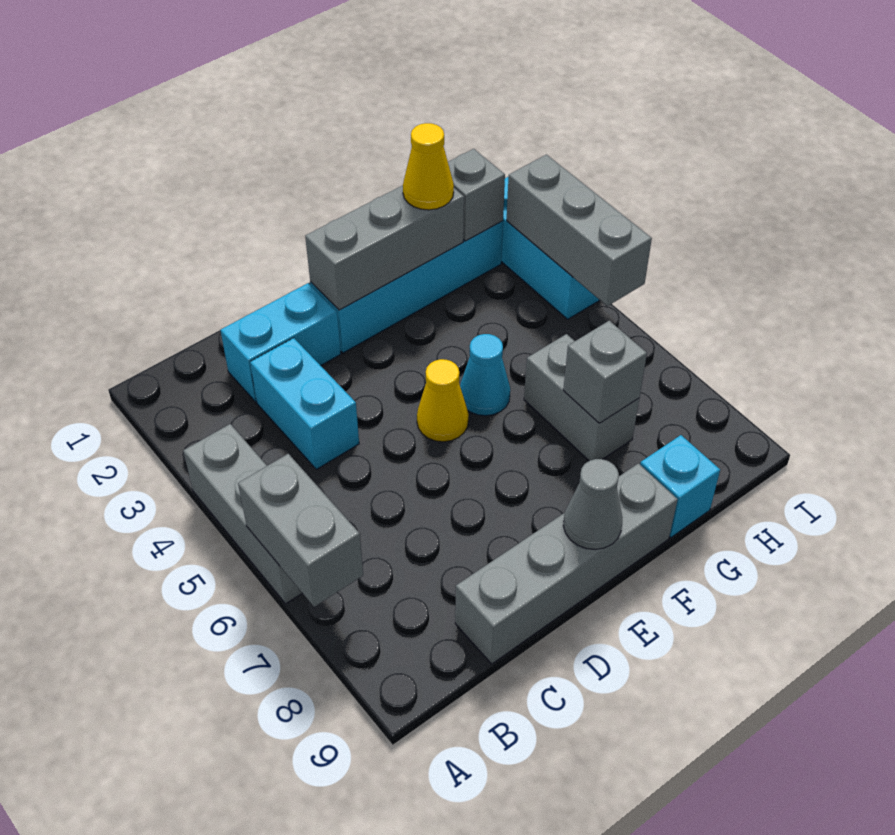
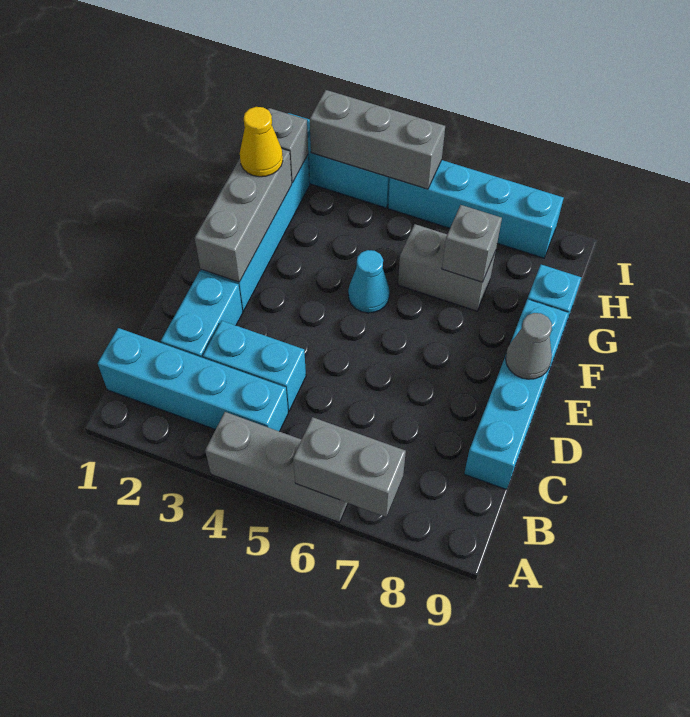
none -> cyan 1x4 brick [98,328,288,431]
grey 1x4 brick [455,463,678,664] -> cyan 1x4 brick [464,299,569,490]
yellow 1x1 cone [417,359,469,442] -> none
none -> cyan 1x4 brick [388,160,564,258]

